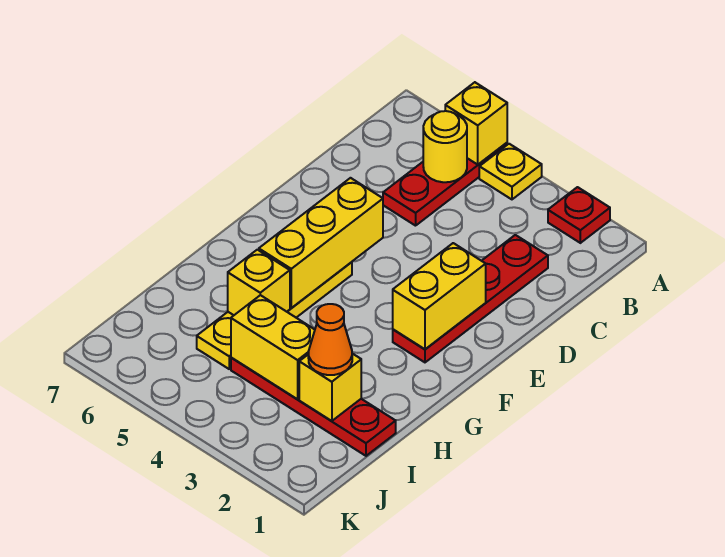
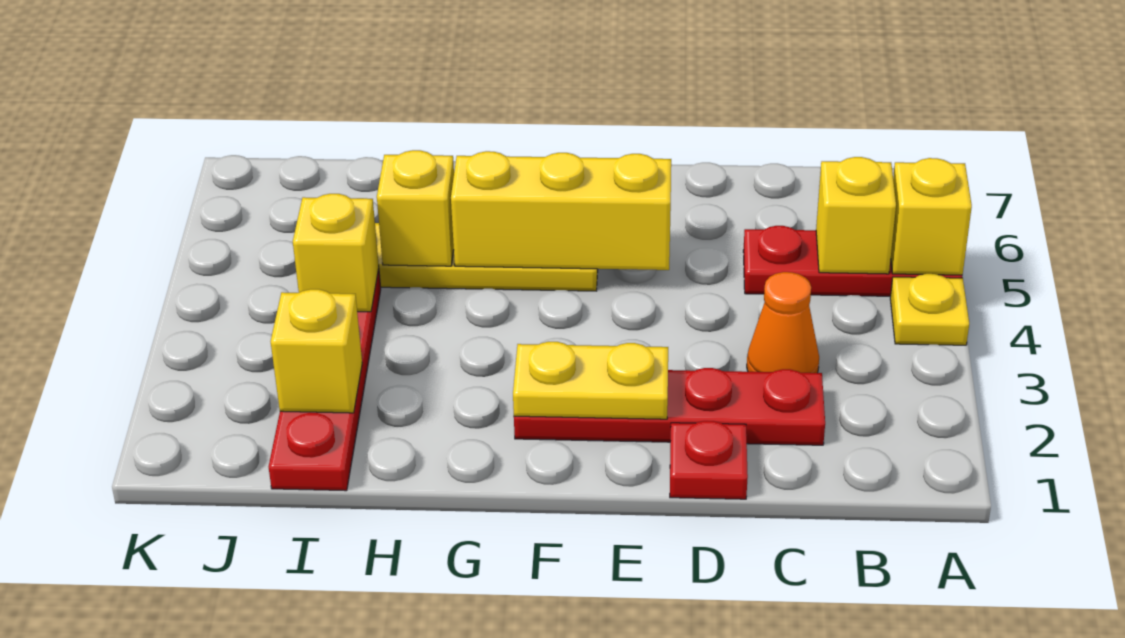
red 1x1 plate [548,187,610,243] -> red 1x1 plate moved to [670,421,748,499]
yellow 1x1 round brick [423,111,467,182] -> yellow 1x1 brick [816,157,896,274]
yellow 1x2 brick [393,243,486,349] -> yellow 1x2 plate [513,342,668,419]
orange 1x1 cone [308,304,352,375] -> orange 1x1 cone moved to [747,272,819,373]
yellow 1x2 brick [231,295,315,399] -> yellow 1x1 brick [293,194,379,312]

